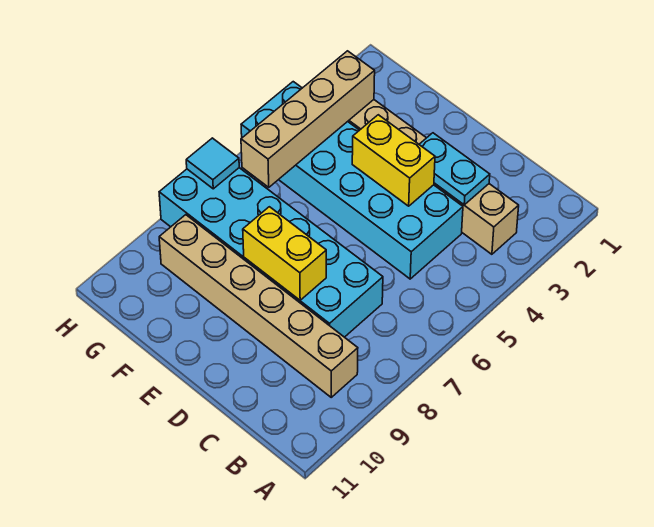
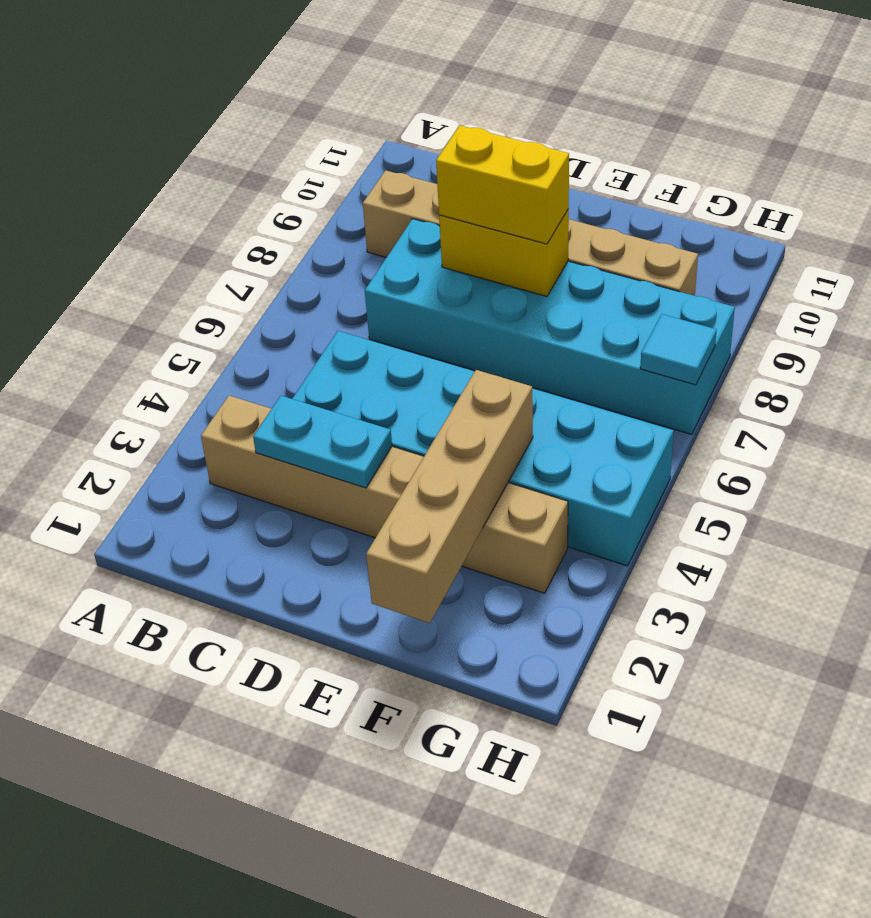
yellow 1x2 brick [352,115,435,206] -> yellow 1x2 brick moved to [436,125,569,244]
tan 1x4 brick [241,51,375,187] -> tan 1x4 brick moved to [366,370,533,623]

